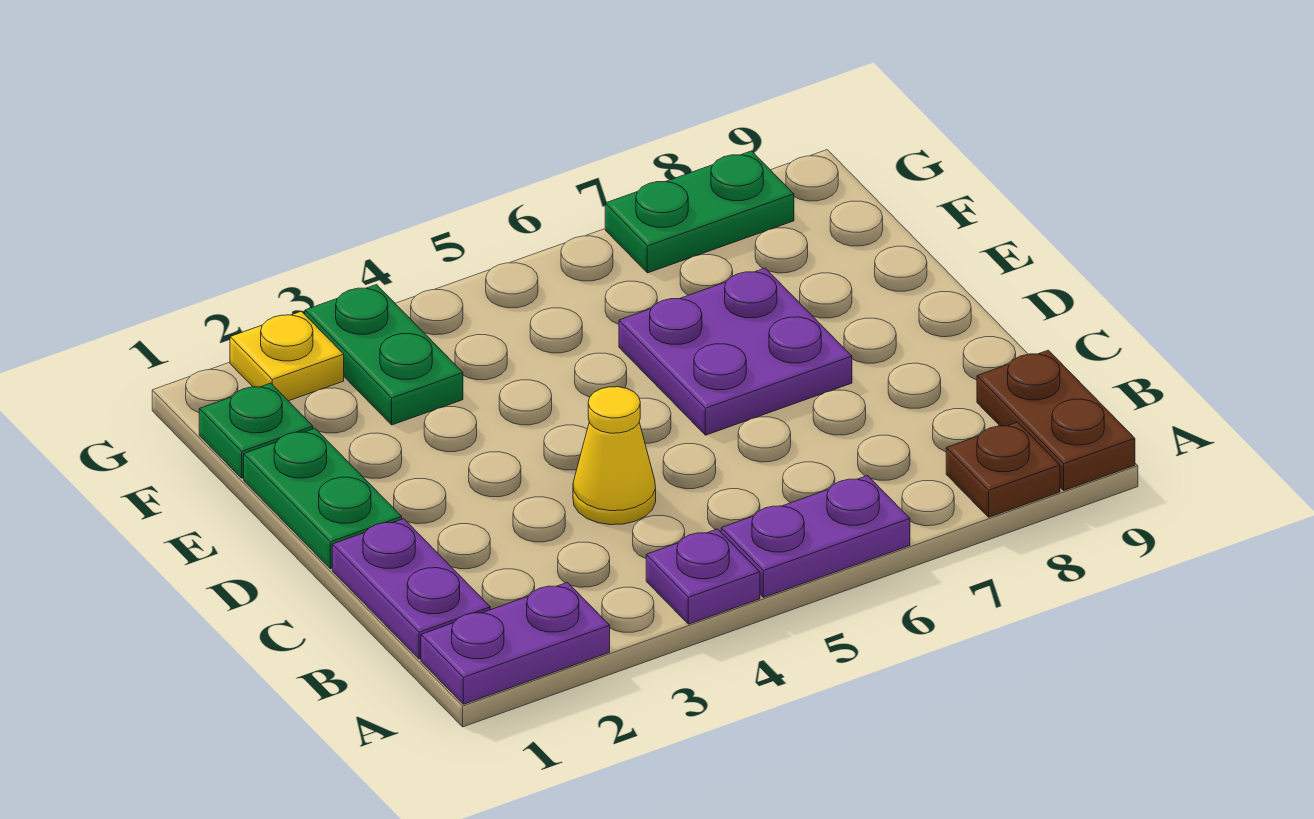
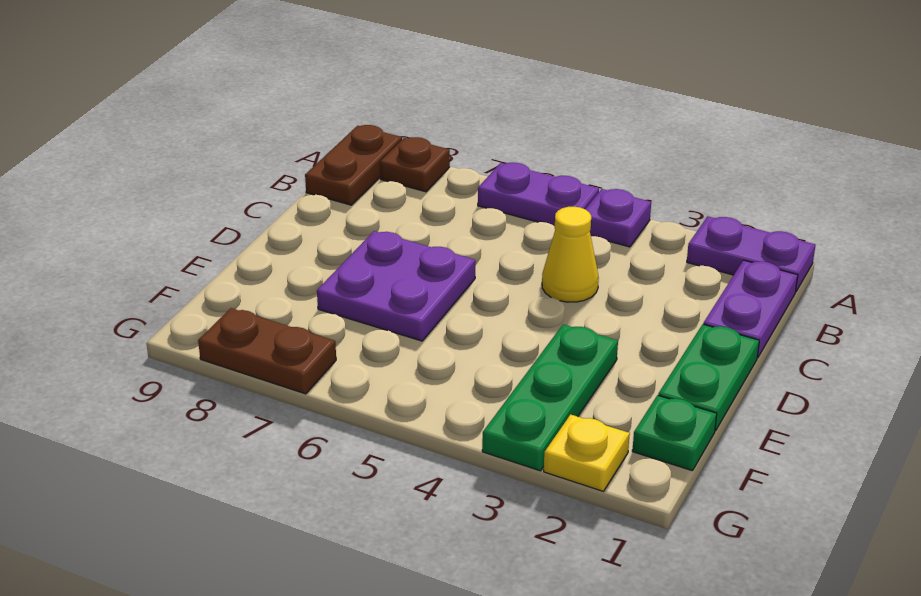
green 1x2 plate [305,285,463,425] -> green 1x3 plate [482,324,618,471]
green 1x2 plate [605,151,794,273] -> brown 1x2 plate [198,308,336,394]

